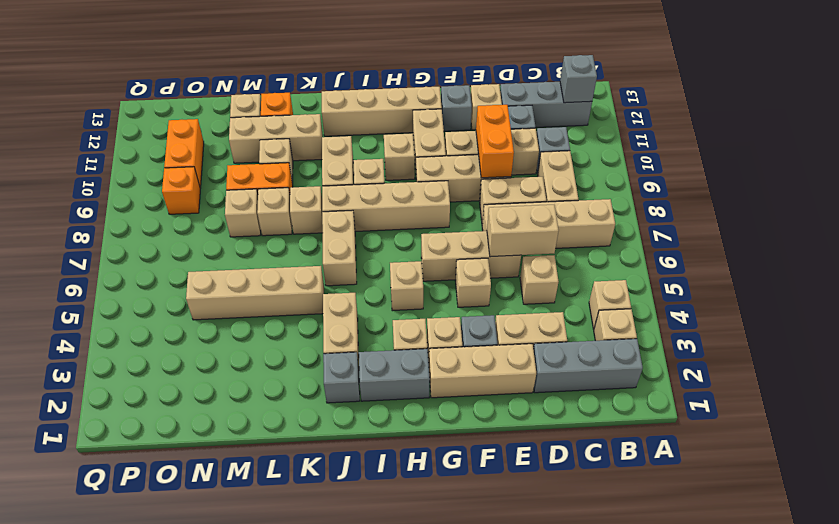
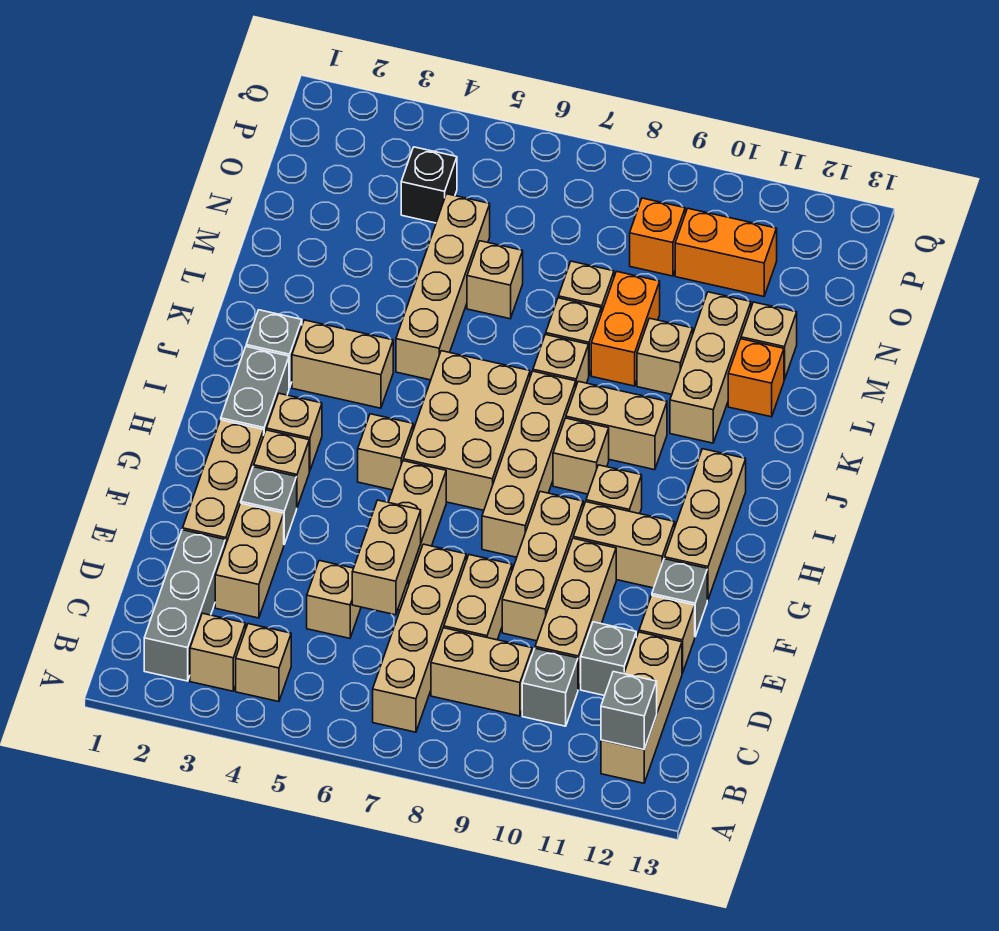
grey 1x3 brick [500,82,592,127] -> tan 1x3 brick [601,632,682,783]
orange 1x2 brick [476,105,514,178] -> none
tan 1x1 brick [456,258,491,307] -> tan 1x1 brick moved to [467,241,523,319]
tan 1x4 brick [322,87,442,136] -> tan 1x3 brick [665,449,746,600]
tan 1x2 brick [322,210,357,286] -> tan 2x3 brick [403,351,530,510]
none -> black 1x1 brick [401,147,457,223]

